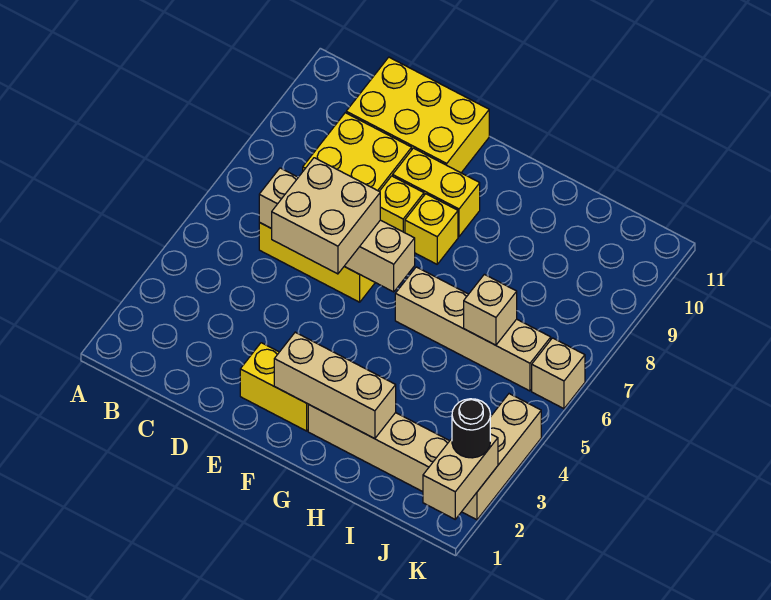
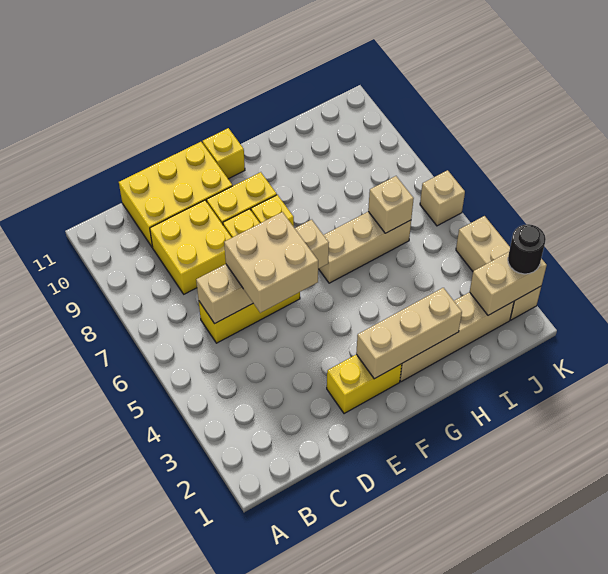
none -> yellow 1x1 brick [202,128,245,179]
tan 1x4 brick [395,267,551,391] -> tan 1x3 brick [319,212,411,283]
tan 1x2 brick [423,434,498,519] -> tan 1x2 brick turned to [470,252,547,315]

